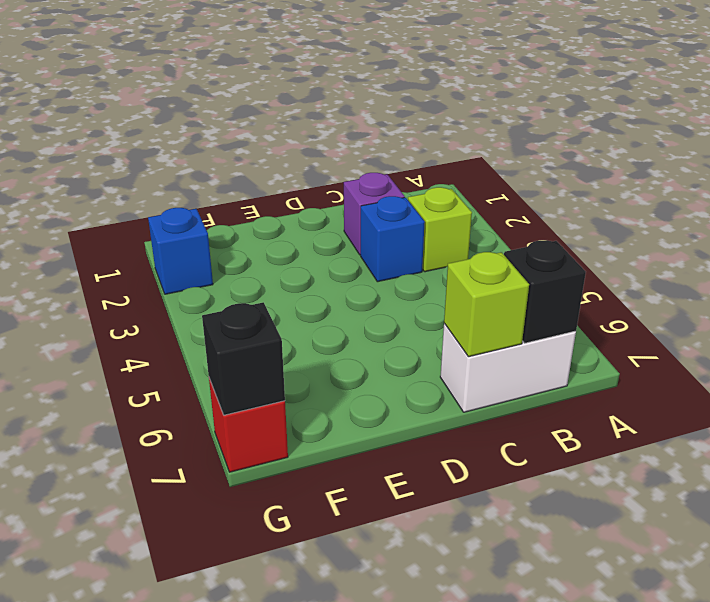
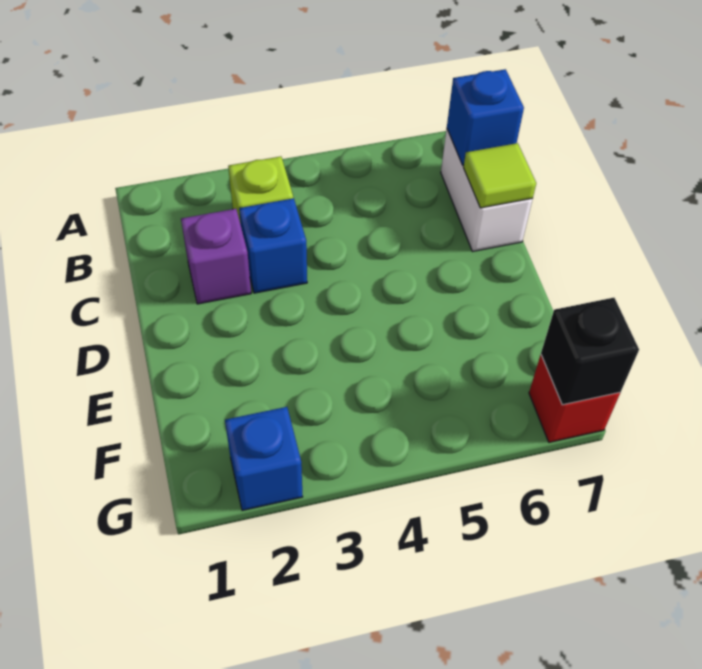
black 1x1 brick [504,240,586,343] -> blue 1x1 brick [447,69,524,166]
lime 1x1 brick [444,252,529,357] -> lime 1x1 tile [463,143,536,208]

